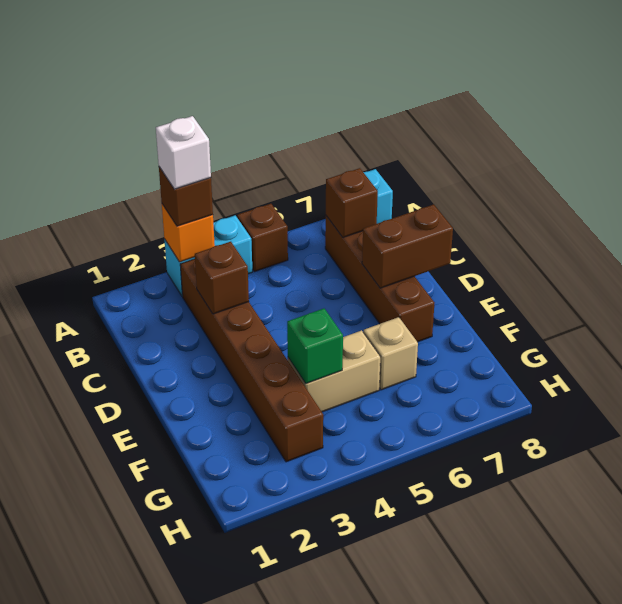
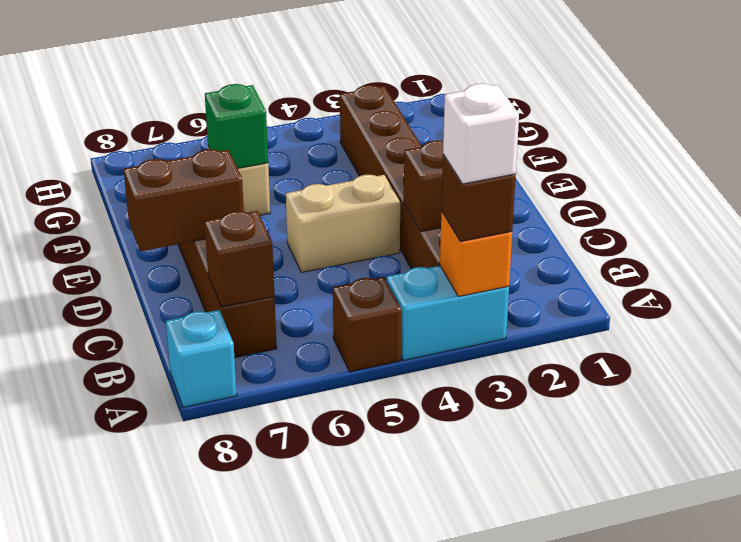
tan 1x2 brick [288,330,380,412] -> tan 1x2 brick moved to [286,175,400,272]
green 1x1 brick [287,309,343,384] -> green 1x1 brick moved to [205,84,268,168]

